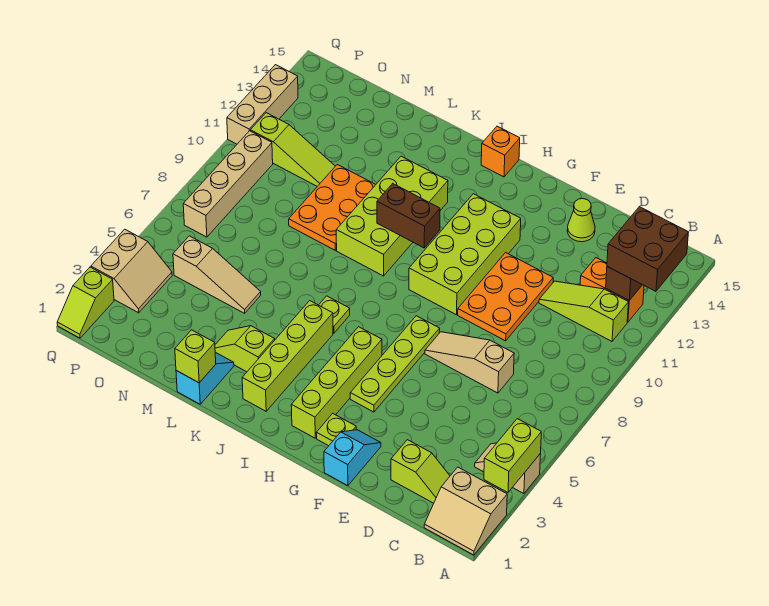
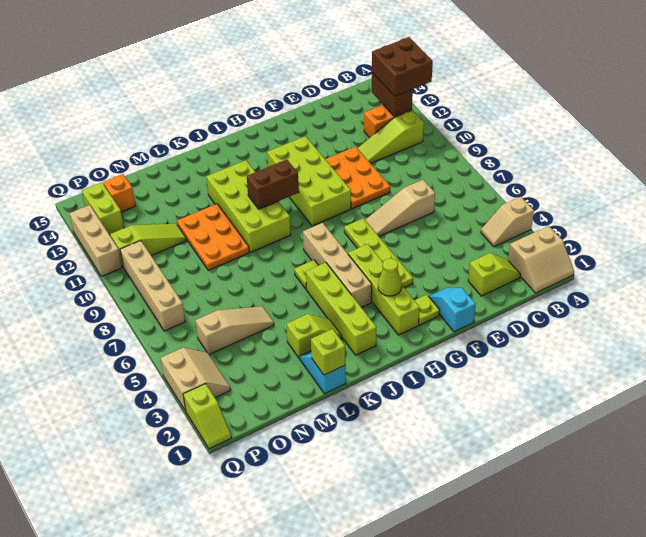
lime 1x2 brick [484,419,541,492] -> lime 1x2 brick moved to [82,182,124,235]
lime 1x1 cone [567,199,595,242] -> lime 1x1 cone moved to [378,258,402,296]
none -> tan 1x4 brick [303,223,372,307]
orange 1x1 brick [481,126,520,177] -> orange 1x1 brick moved to [103,174,135,212]
lime 1x2 slope [215,326,275,372] -> lime 1x2 slope turned to [286,314,342,358]

